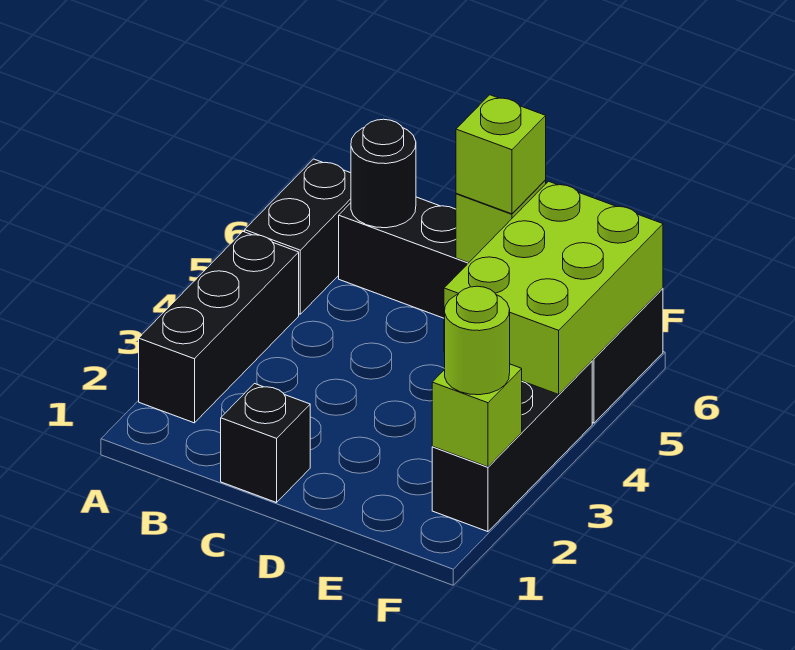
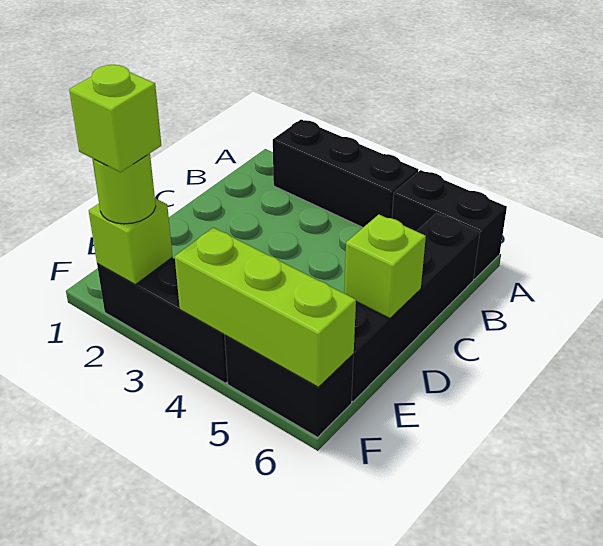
black 1x1 round brick [351,119,416,228] -> none
black 1x1 brick [221,384,310,503] -> none
lime 1x1 brick [456,95,546,214] -> lime 1x1 brick moved to [69,65,161,172]
lime 2x3 brick [444,181,663,394] -> lime 1x3 brick [175,228,356,387]

